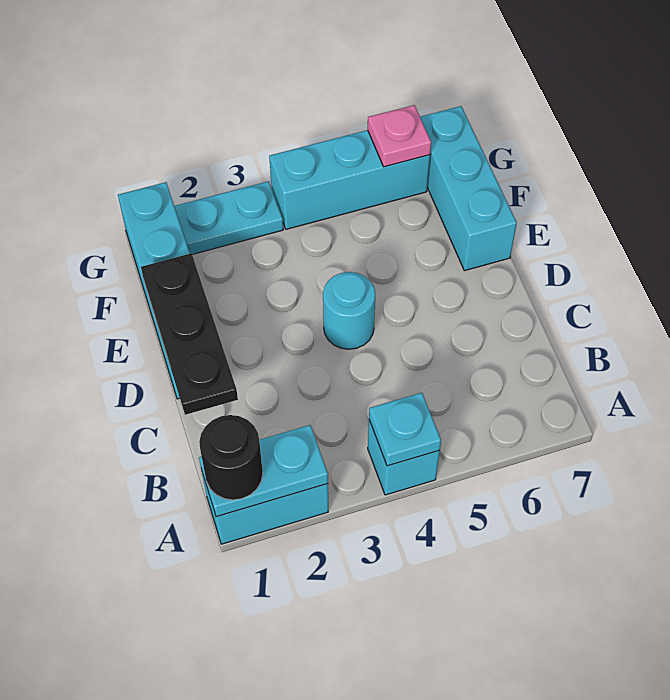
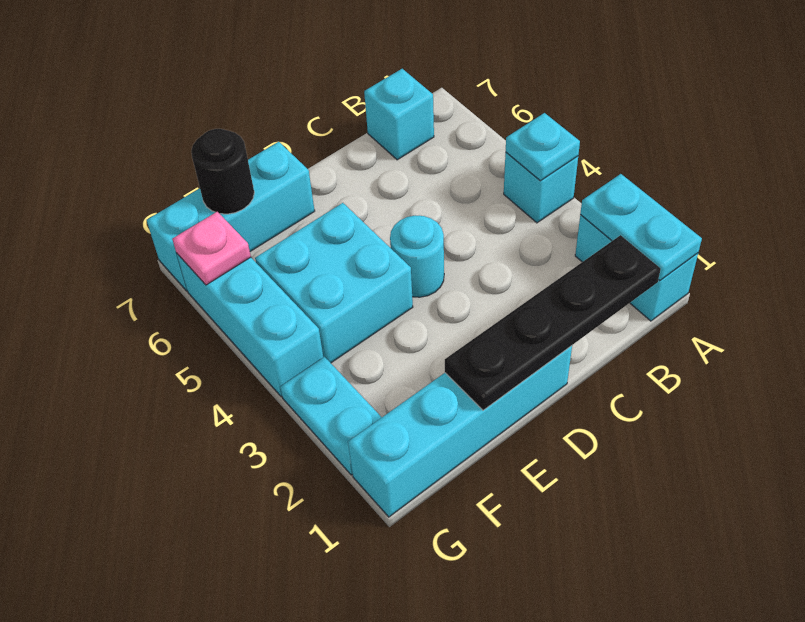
black 1x1 round brick [199,415,263,500] -> black 1x1 round brick moved to [191,129,254,214]
none -> cyan 1x1 brick [364,69,434,160]
black 1x3 plate [141,253,238,415] -> black 1x4 plate [445,235,661,410]
none -> cyan 2x2 brick [255,203,413,363]

